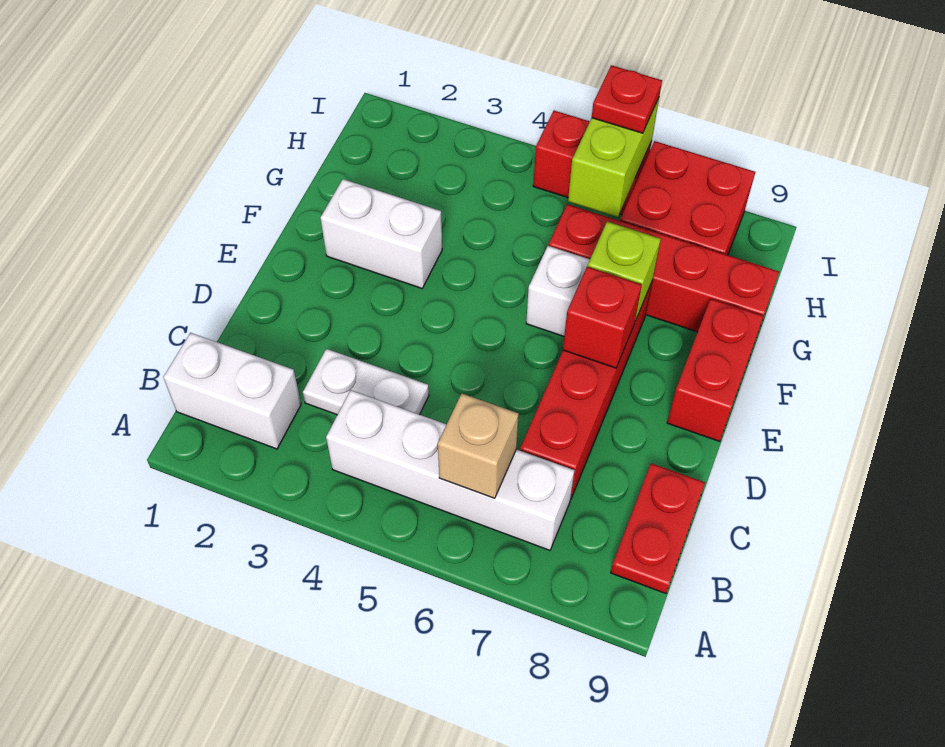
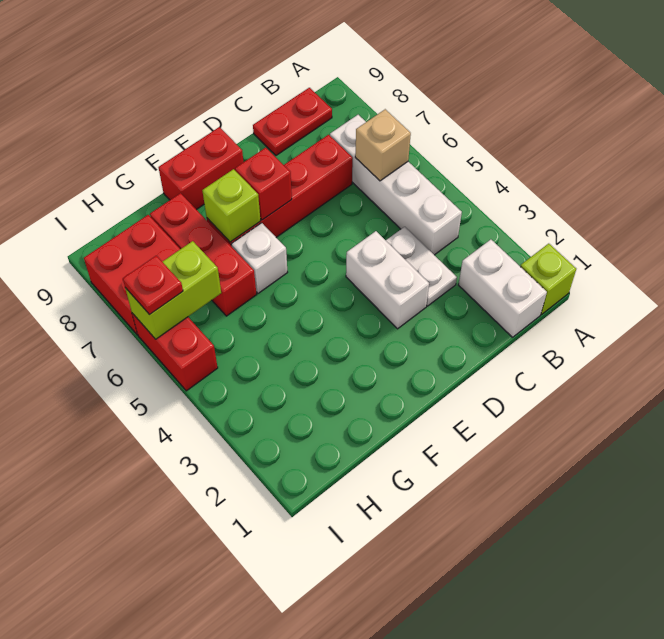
none -> lime 1x1 brick [520,244,576,314]
white 1x2 brick [321,179,442,288] -> white 1x2 brick moved to [346,231,429,329]
red 1x4 brick [549,204,779,332] -> red 1x3 brick [150,193,256,316]

